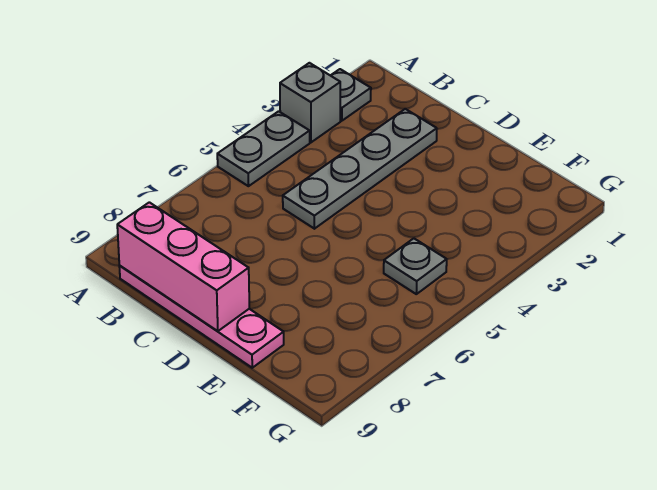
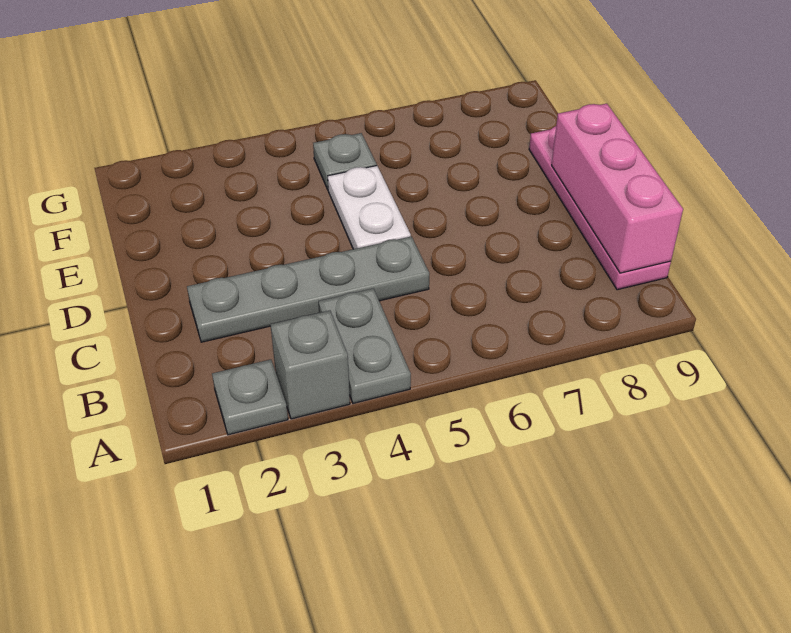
grey 1x2 plate [217,111,310,186] -> grey 1x2 plate turned to [319,288,411,403]
none -> white 1x2 plate [328,166,411,249]

